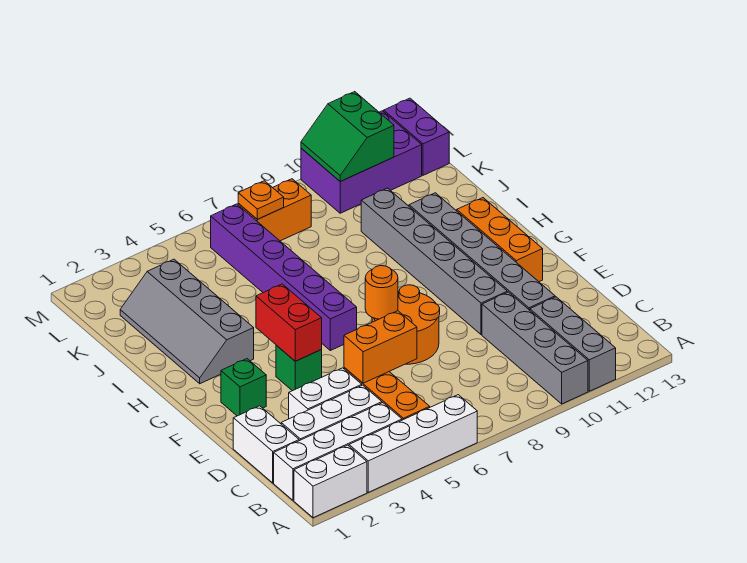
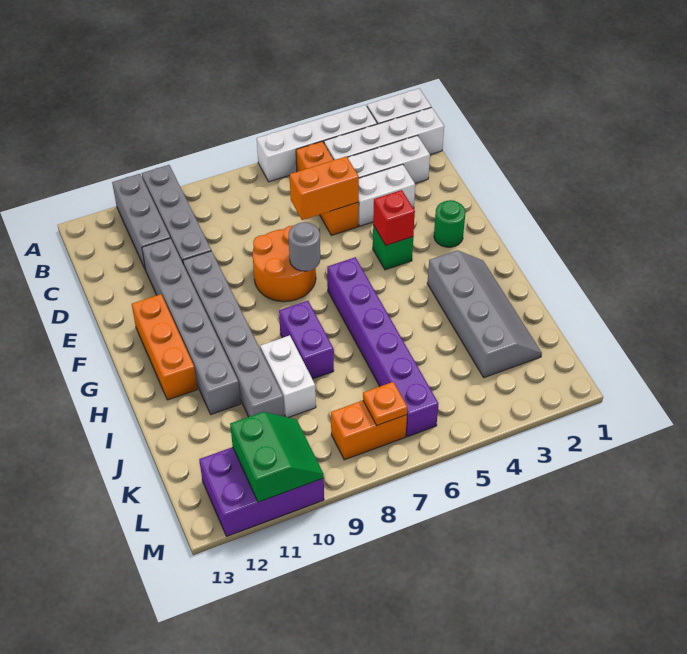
white 1x2 brick [233,406,299,483] -> white 1x2 brick moved to [260,335,316,418]
green 1x1 brick [221,359,266,416] -> green 1x1 round brick [434,200,465,247]
red 1x2 brick [256,284,322,361] -> red 1x1 brick [373,190,415,245]
orange 1x1 round brick [365,266,398,319] -> grey 1x1 round brick [289,222,320,271]
purple 1x2 brick [384,98,449,175] -> purple 1x2 brick moved to [279,301,334,379]

